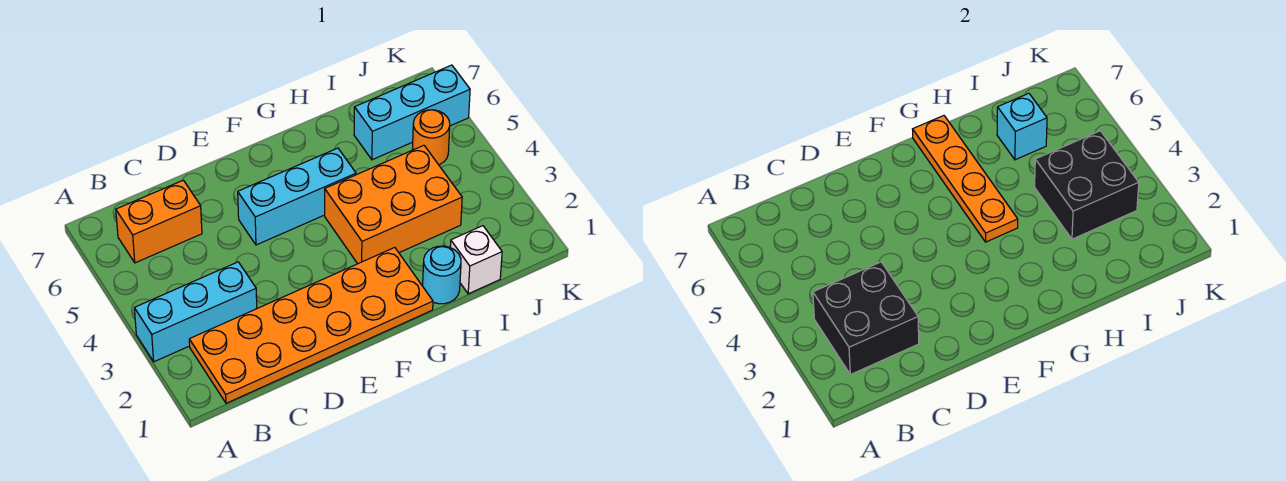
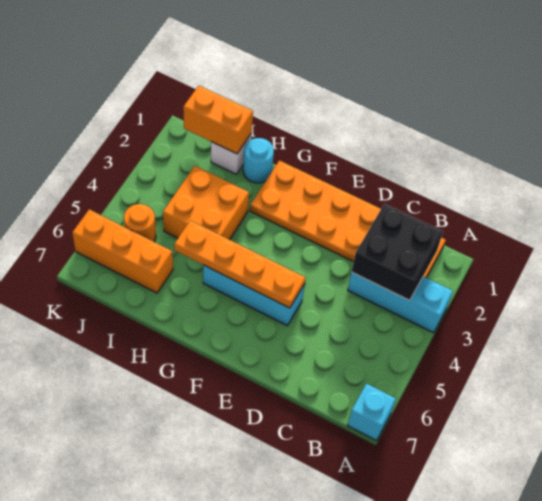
orange 1x2 brick [116,180,202,263] -> orange 1x2 brick moved to [183,86,253,154]
orange 2x3 brick [325,145,462,264] -> orange 2x2 brick [163,166,249,240]
orange 1x4 plate [913,116,1018,242] -> orange 1x4 plate turned to [174,220,306,308]
black 2x2 brick [1035,131,1139,239] -> none
cyan 1x3 brick [354,65,470,160] -> orange 1x3 brick [72,209,173,293]
cyan 1x1 brick [997,93,1047,160] -> cyan 1x1 brick moved to [348,384,396,441]

